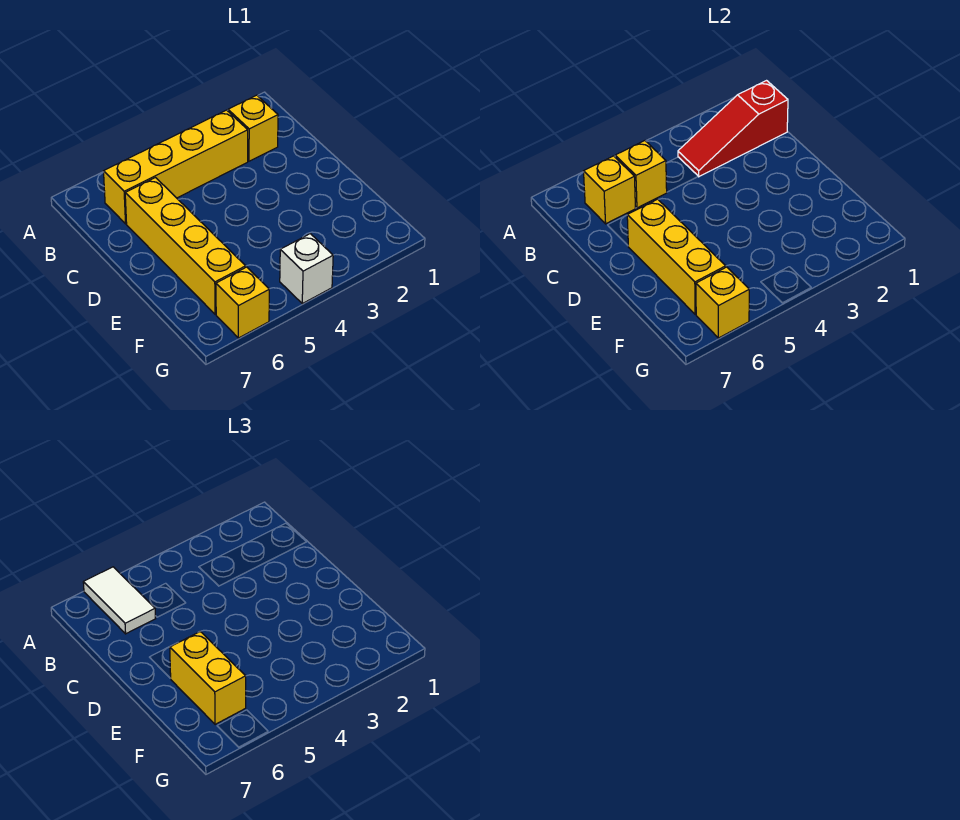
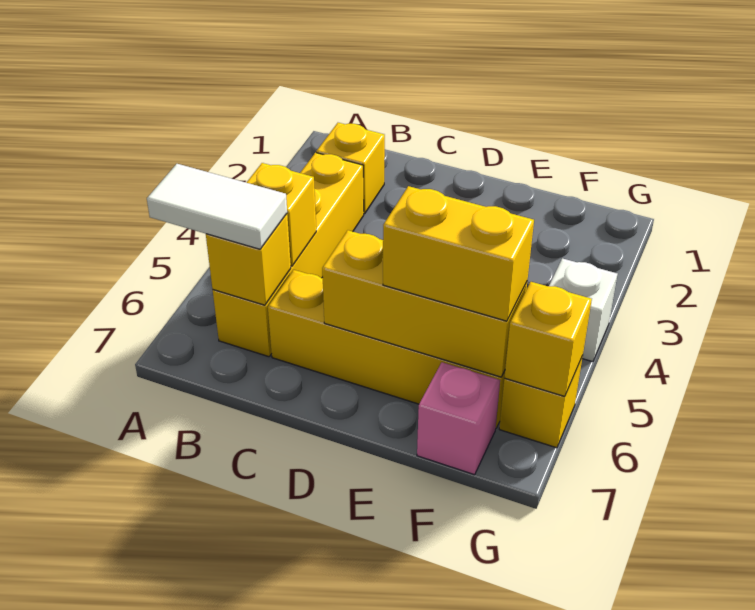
red 1x3 slope [678,81,788,177] -> none
none -> pink 1x1 brick [417,362,500,475]

